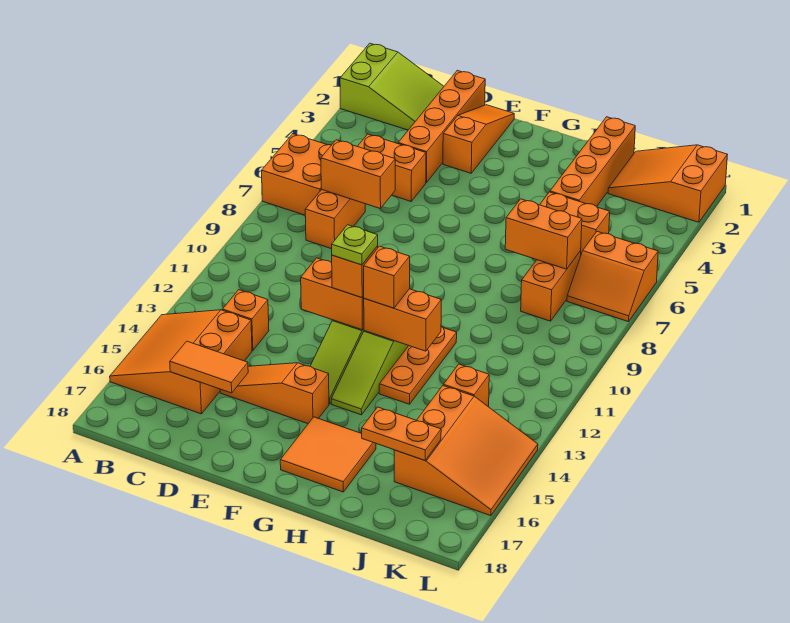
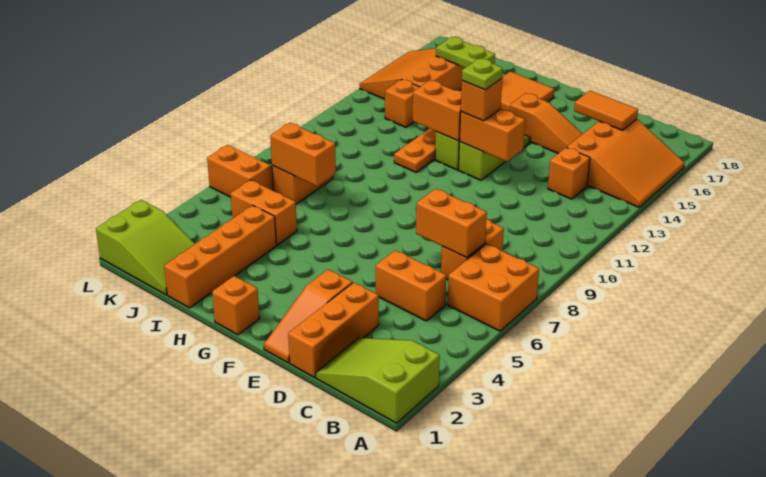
orange 1x4 brick [398,70,485,183] -> orange 1x3 brick [288,282,379,377]
orange 1x1 brick [363,246,410,308] -> orange 1x1 brick moved to [212,276,260,335]
orange 1x2 plate [362,407,441,460] -> lime 1x2 plate [436,37,495,68]
orange 2x3 slope [608,145,727,222] -> lime 2x3 slope [96,200,195,295]

